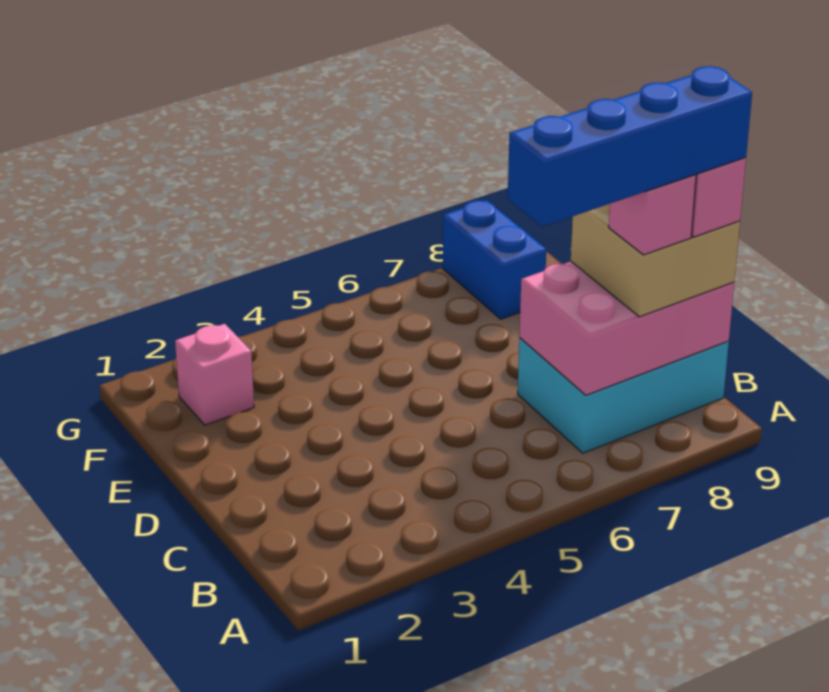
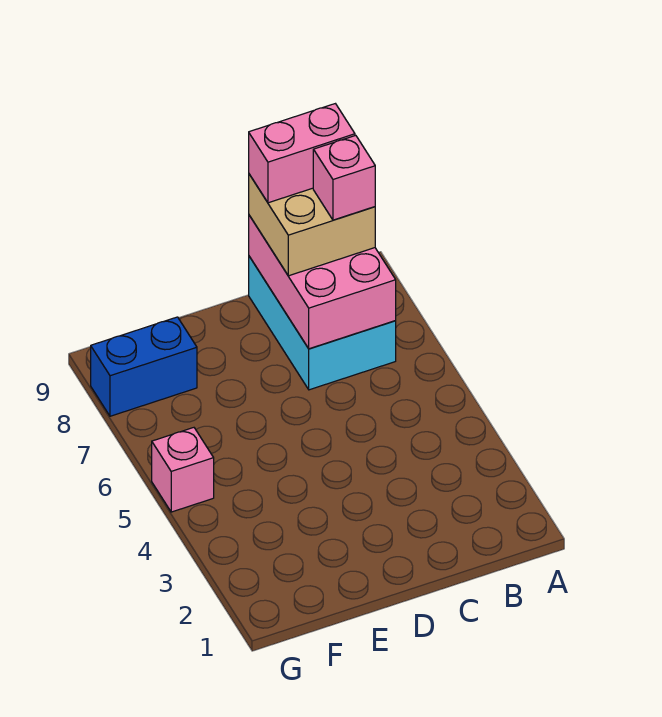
blue 1x4 brick [508,66,752,227] -> none
pink 1x1 brick [175,324,254,425] -> pink 1x1 brick moved to [152,428,214,512]

